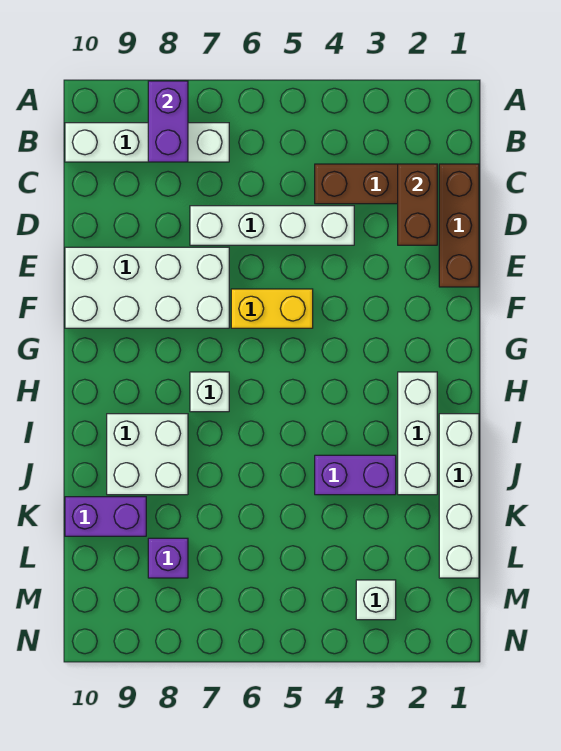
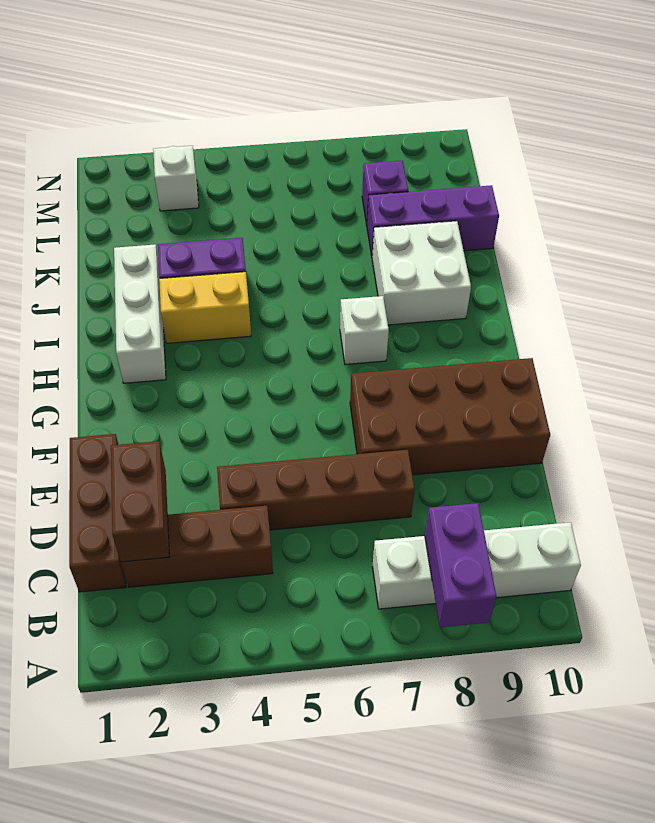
white 1x4 brick [190,206,354,245] -> brown 1x4 brick [217,450,415,530]
white 2x4 brick [65,247,229,328] -> brown 2x4 brick [350,358,550,475]
yellow 1x2 brick [231,289,313,328] -> yellow 1x2 brick moved to [159,272,251,343]
white 1x4 brick [439,414,479,578] -> none
purple 1x2 brick [65,497,146,536] -> purple 1x3 brick [367,185,499,255]

